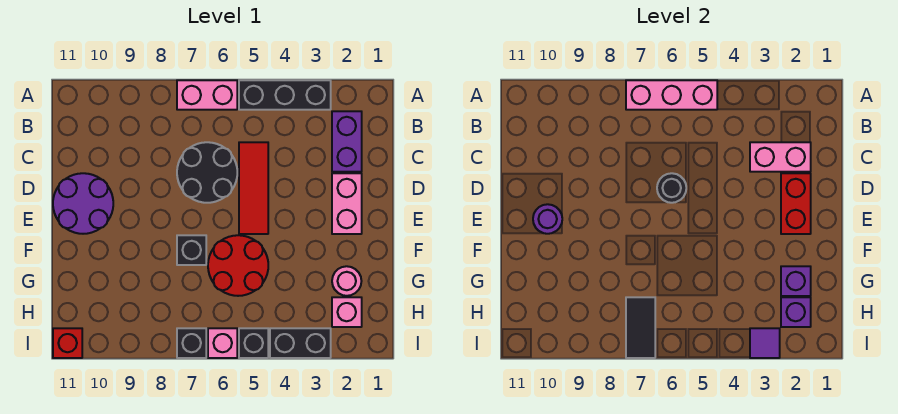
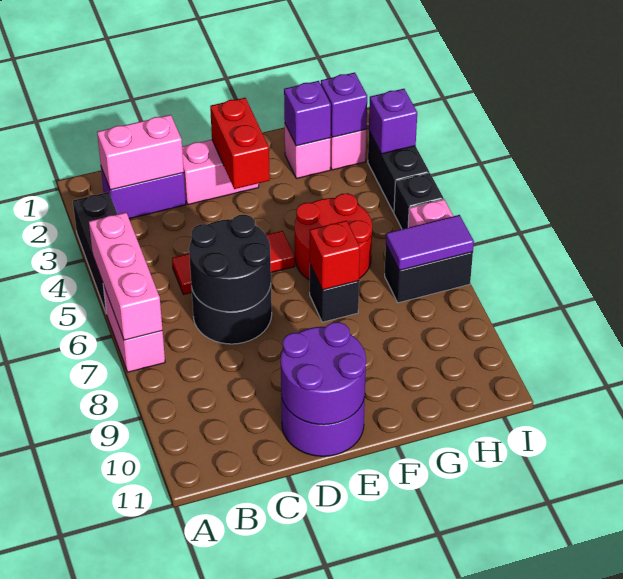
pink 1x2 brick [750,142,811,172] -> pink 1x2 brick turned to [97,115,184,190]
red 1x2 brick [781,173,811,234] -> red 1x2 brick turned to [210,98,270,189]
black 1x1 round brick [657,173,686,203] -> black 2x2 round brick [189,215,271,312]
purple 1x1 round brick [533,204,562,234] -> purple 2x2 round brick [281,322,366,425]
pink 1x1 round brick [332,266,361,296] -> pink 1x1 brick [285,124,331,179]
black 1x2 tile [626,297,655,358] -> purple 1x2 tile [386,215,474,270]
purple 1x1 tile [750,328,780,358] -> purple 1x1 brick [369,89,417,154]
black 1x1 brick [177,328,206,358] -> black 1x2 brick [385,246,473,303]
red 1x1 brick [53,328,82,358] -> red 1x1 brick moved to [309,221,360,290]

